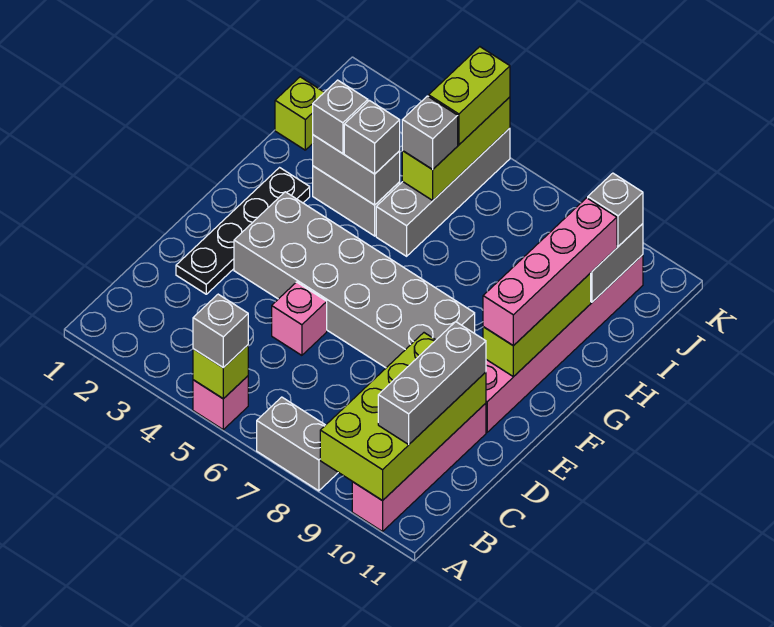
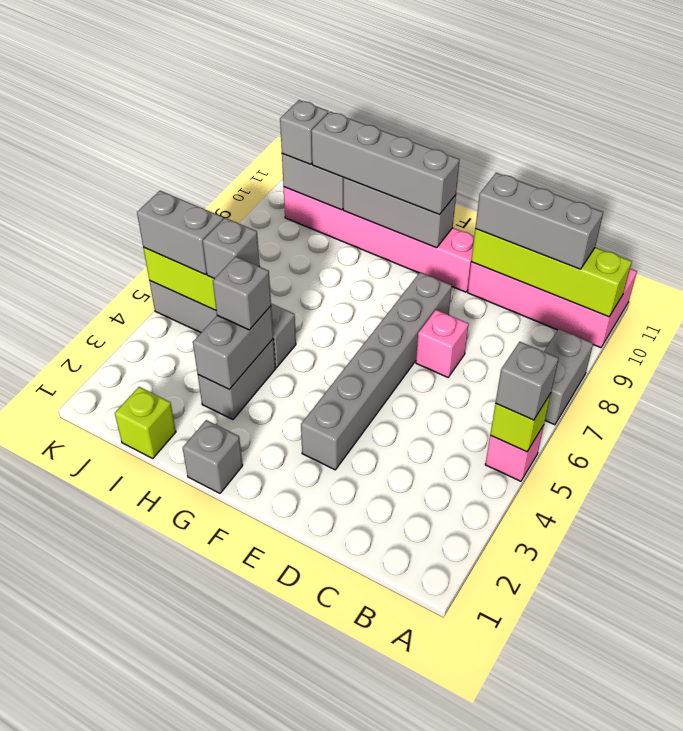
lime 2x4 brick [320,333,486,501] -> lime 1x4 brick [471,229,632,317]
pink 1x4 brick [352,403,486,531] -> pink 2x4 brick [468,262,637,348]
black 1x4 plate [176,168,310,294] -> none
pink 1x1 brick [272,282,327,355] -> pink 1x1 brick moved to [416,310,469,377]
grey 2x6 brick [234,192,475,368] -> grey 1x6 brick [301,272,452,470]
lime 1x3 brick [483,273,591,377] -> grey 1x3 brick [343,178,456,248]
pink 1x4 brick [483,198,617,346] -> grey 1x4 brick [311,112,460,215]
grey 1x1 brick [313,80,368,154] -> grey 1x1 brick moved to [183,420,243,493]
lime 1x2 brick [429,47,510,145] -> grey 1x2 brick [137,191,224,274]

